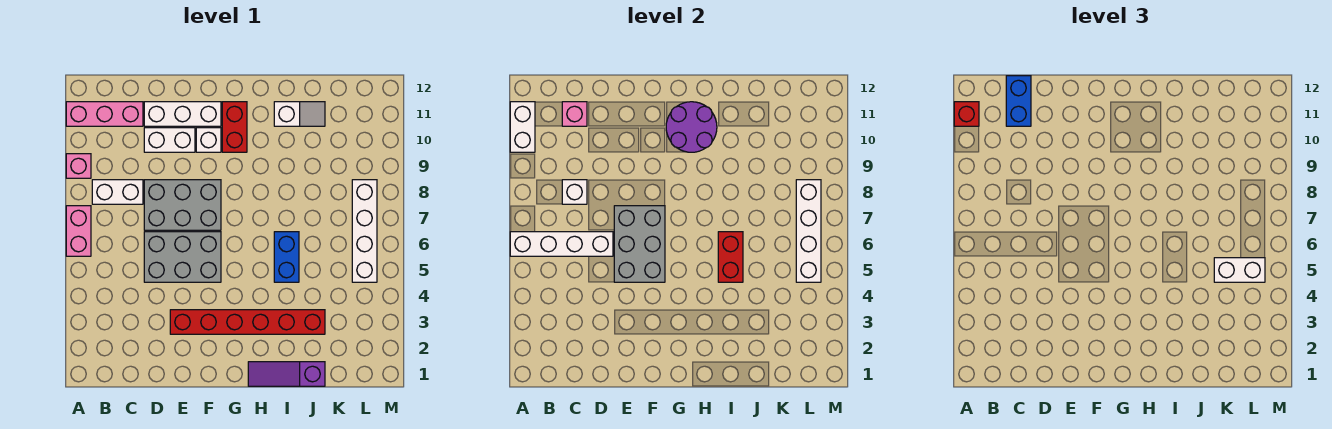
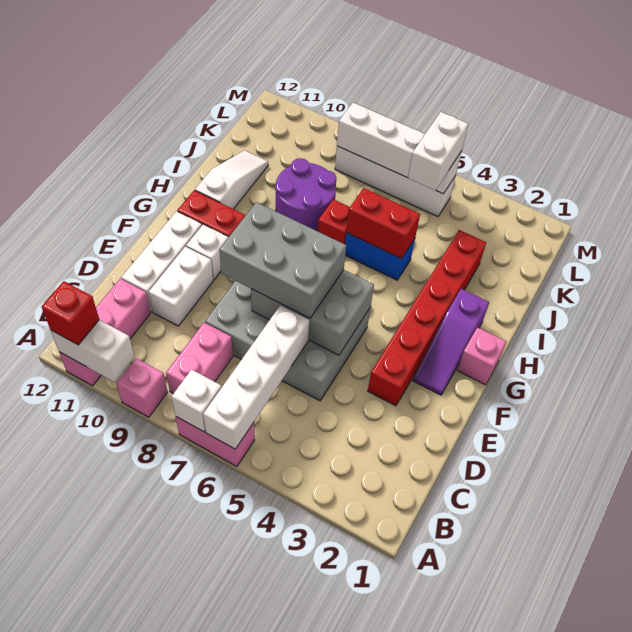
white 1x2 brick [92,180,143,204] -> pink 1x2 brick [166,322,233,394]
white 1x1 brick [562,180,587,204] -> white 1x1 brick moved to [172,369,221,432]
pink 1x1 brick [562,102,587,126] -> pink 1x1 brick moved to [457,327,506,385]
blue 1x2 brick [1006,76,1031,126] -> none
none -> grey 2x3 brick [219,202,346,318]
purple 2x2 round brick [666,102,717,152] -> purple 2x2 round brick moved to [275,158,336,231]
purple 1x3 slope [248,362,325,386] -> purple 1x3 slope moved to [413,289,489,395]
none -> red 1x1 brick [318,199,350,244]
white 1x2 slope [274,102,325,126] -> white 1x3 slope [195,150,268,209]

